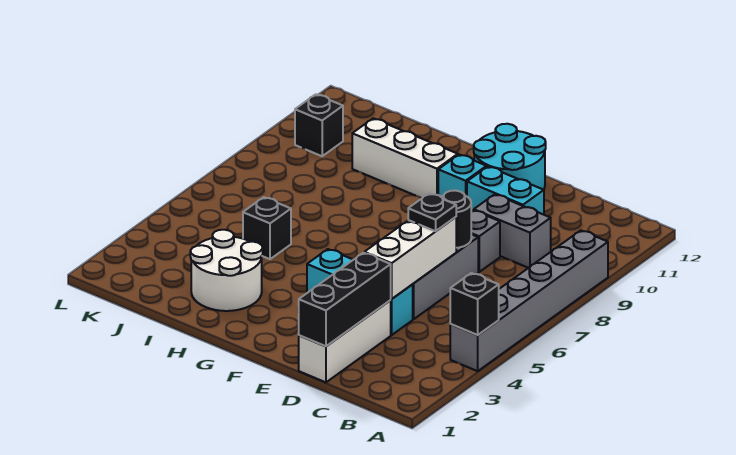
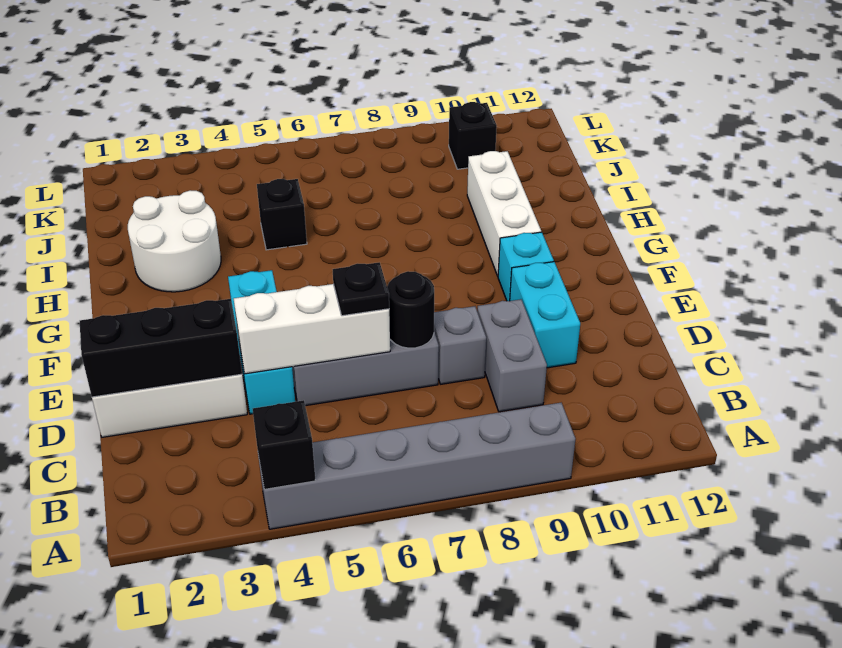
cyan 2x2 round brick [474,124,546,190] -> none

